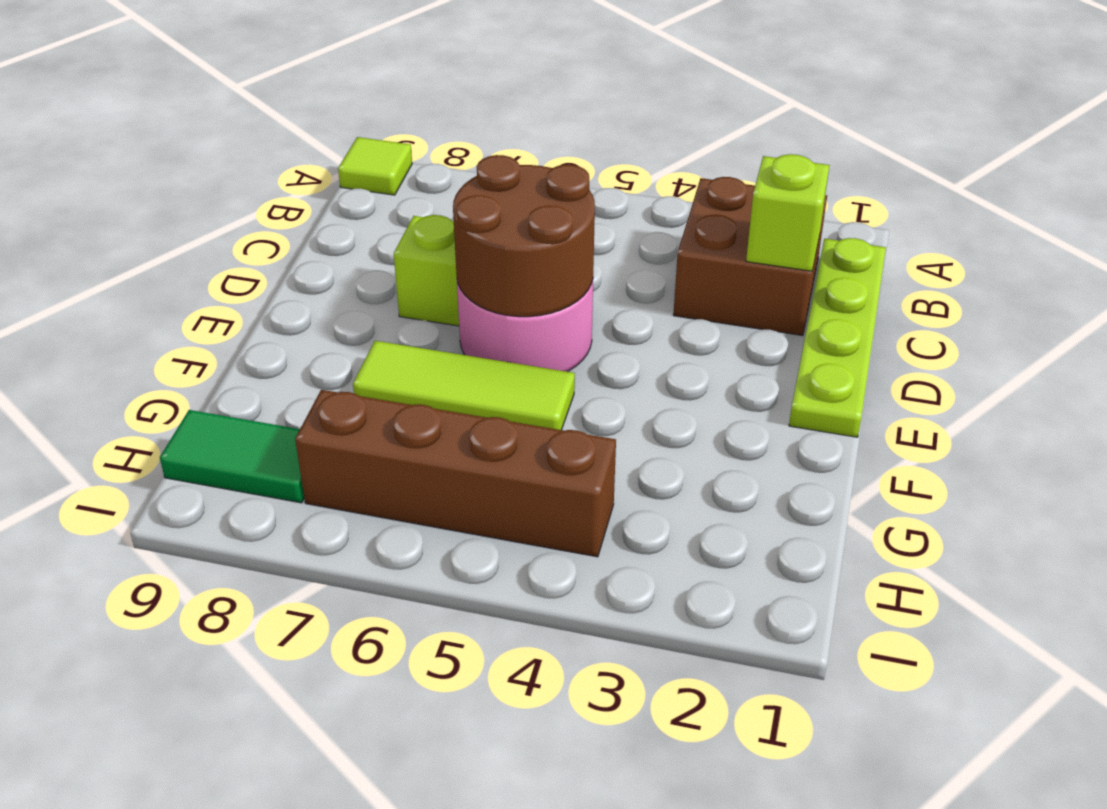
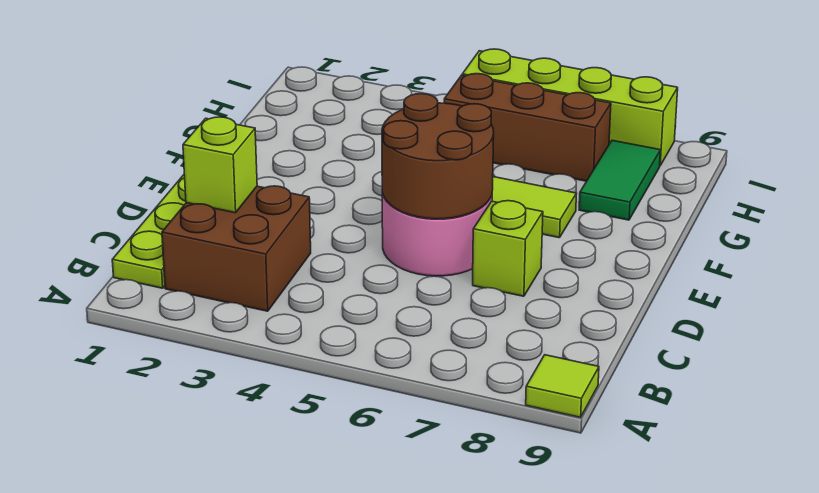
brown 1x4 brick [295,390,616,557] -> brown 1x3 brick [444,74,611,181]
green 1x2 tile [160,410,304,503] -> green 1x2 tile turned to [579,140,660,220]
none -> lime 1x4 brick [462,49,678,165]

